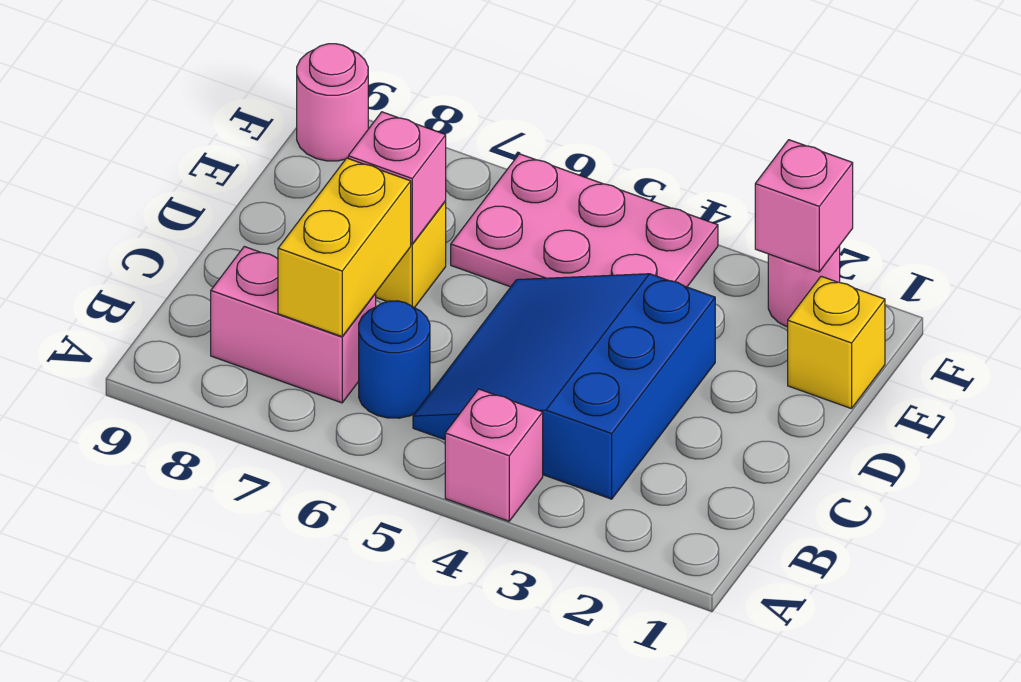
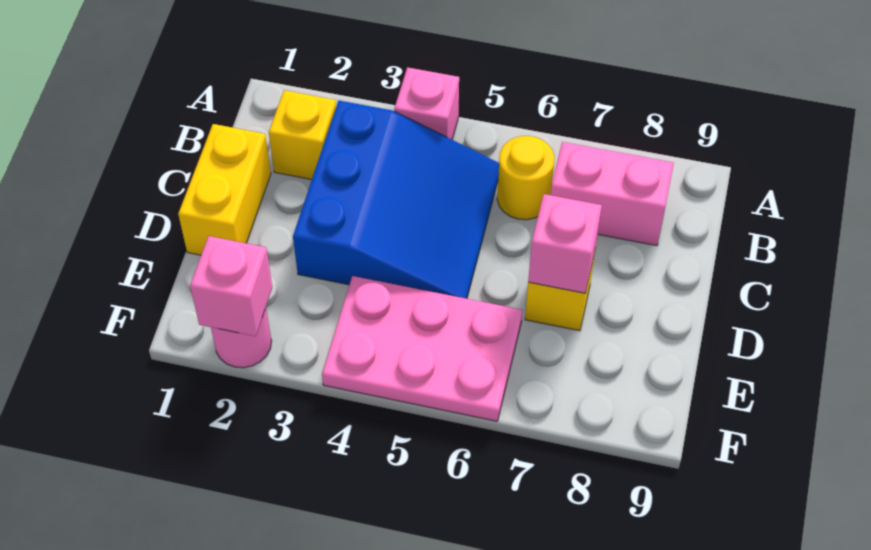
blue 1x1 round brick [359,301,430,418] -> yellow 1x1 round brick [497,136,554,220]
yellow 1x2 brick [278,158,411,336] -> yellow 1x2 brick moved to [178,124,271,255]
yellow 1x1 brick [788,276,885,409] -> yellow 1x1 brick moved to [269,90,336,179]
pink 1x1 round brick [297,44,368,161] -> none

